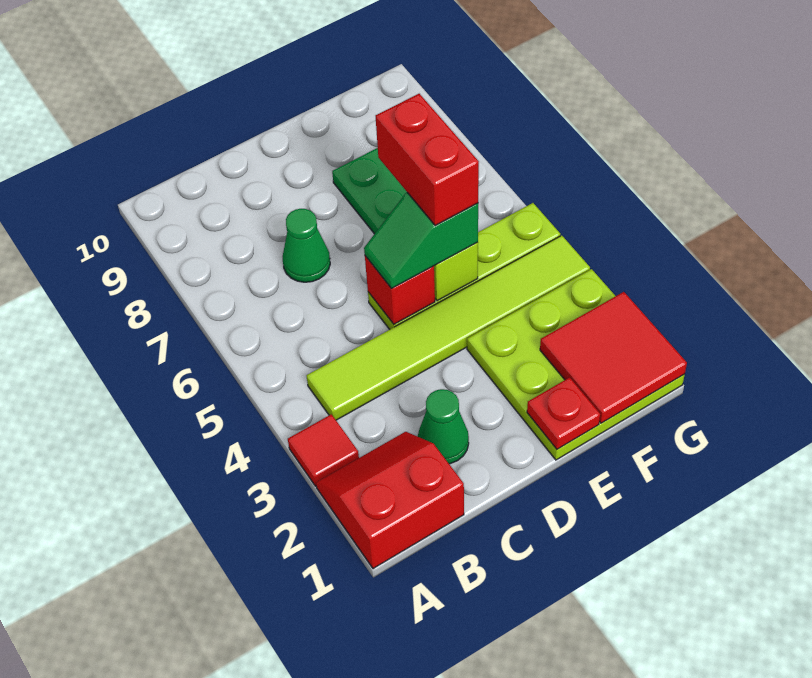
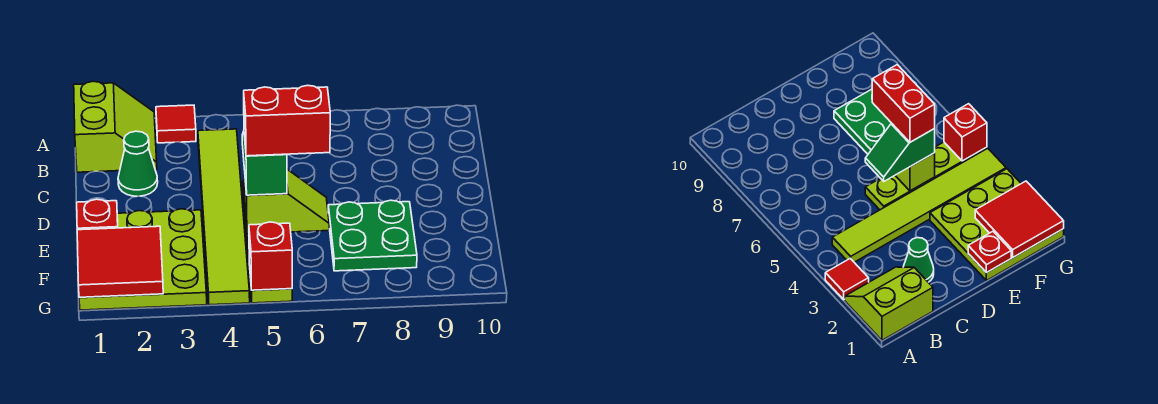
red 2x2 slope [316,432,464,569] -> lime 2x2 slope [74,81,157,172]
green 1x1 cone [283,209,330,282] -> none
red 1x1 brick [365,256,435,324] -> red 1x1 brick moved to [249,222,292,290]

